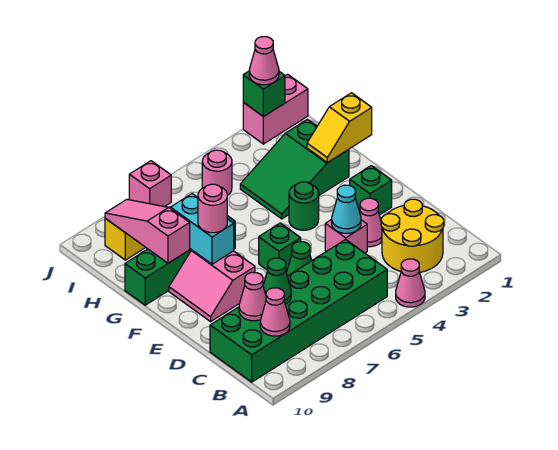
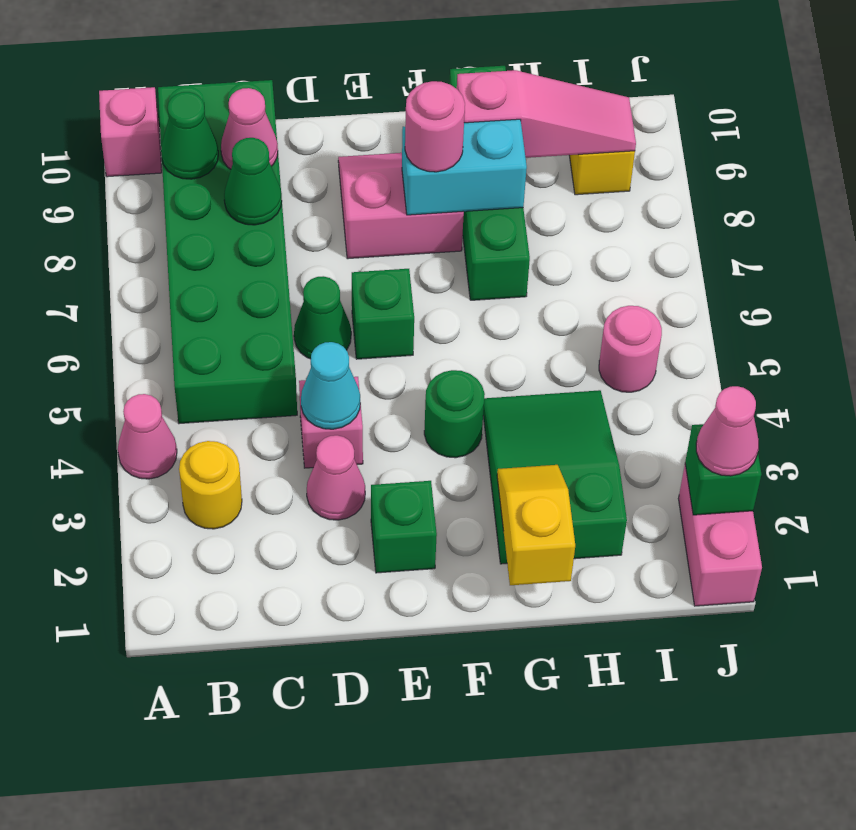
yellow 2x2 round brick [381,199,444,272] -> yellow 1x1 round brick [179,441,242,529]
pink 1x1 cone [260,288,290,336] -> green 1x1 cone [161,92,218,179]
pink 1x1 brick [129,161,171,207] -> pink 1x1 brick moved to [99,87,162,177]

